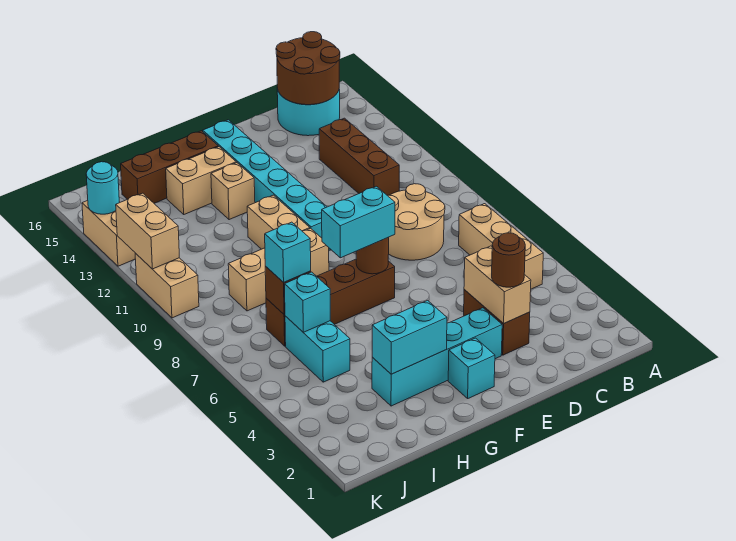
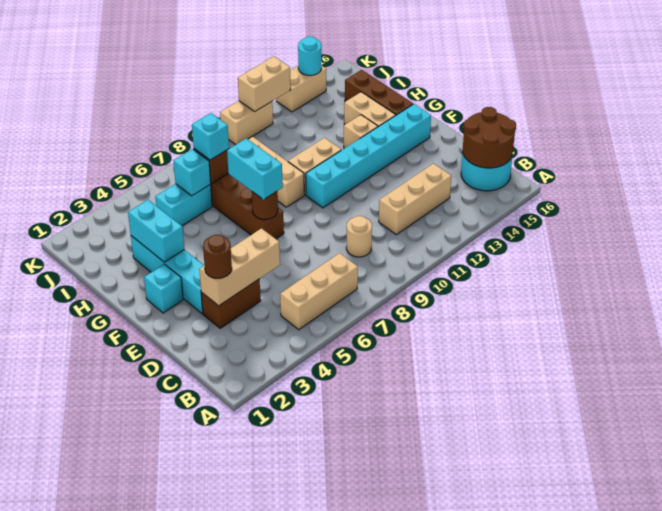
tan 2x2 round brick [387,184,445,260] -> tan 1x1 round brick [346,216,372,257]
brown 1x3 brick [319,118,399,195] -> tan 1x3 brick [379,164,451,235]
tan 1x2 brick [464,246,531,324] -> tan 1x3 brick [199,228,280,306]

